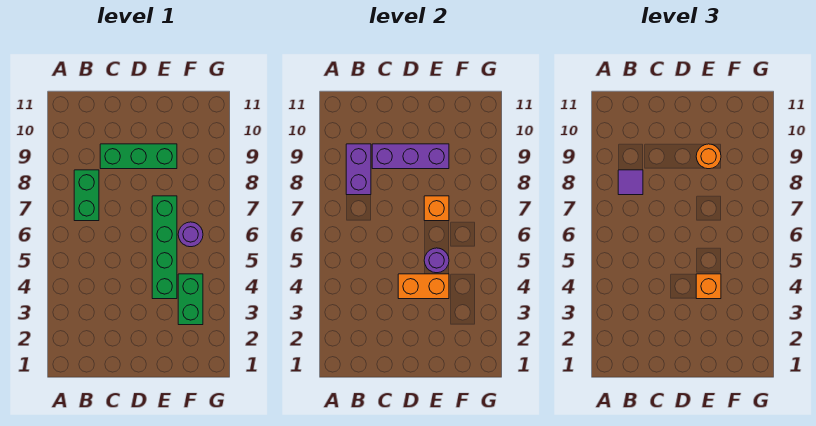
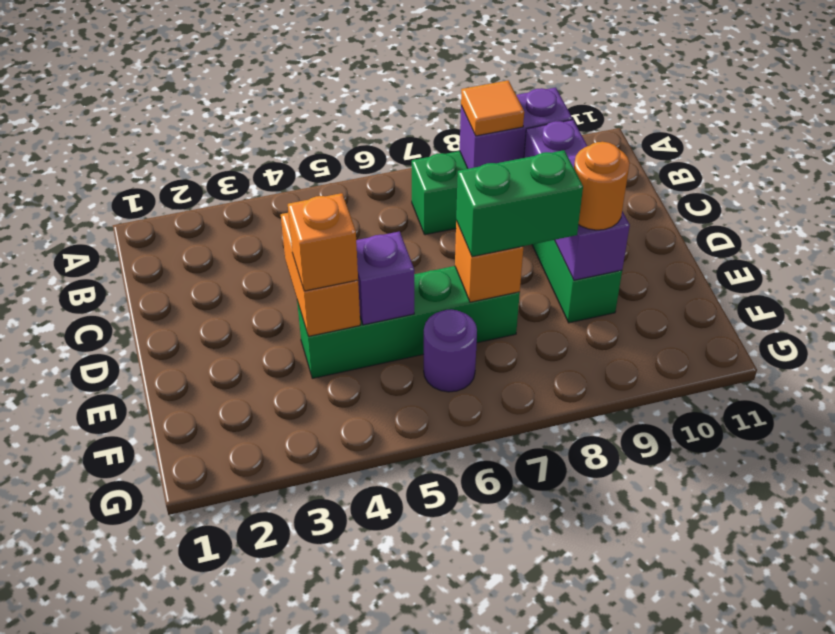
purple 1x1 tile [618,170,643,195] -> orange 1x1 tile [461,80,524,136]
purple 1x1 round brick [424,248,449,273] -> purple 1x1 brick [356,231,414,325]
green 1x2 brick [178,274,203,325] -> green 1x2 brick moved to [456,150,583,257]

